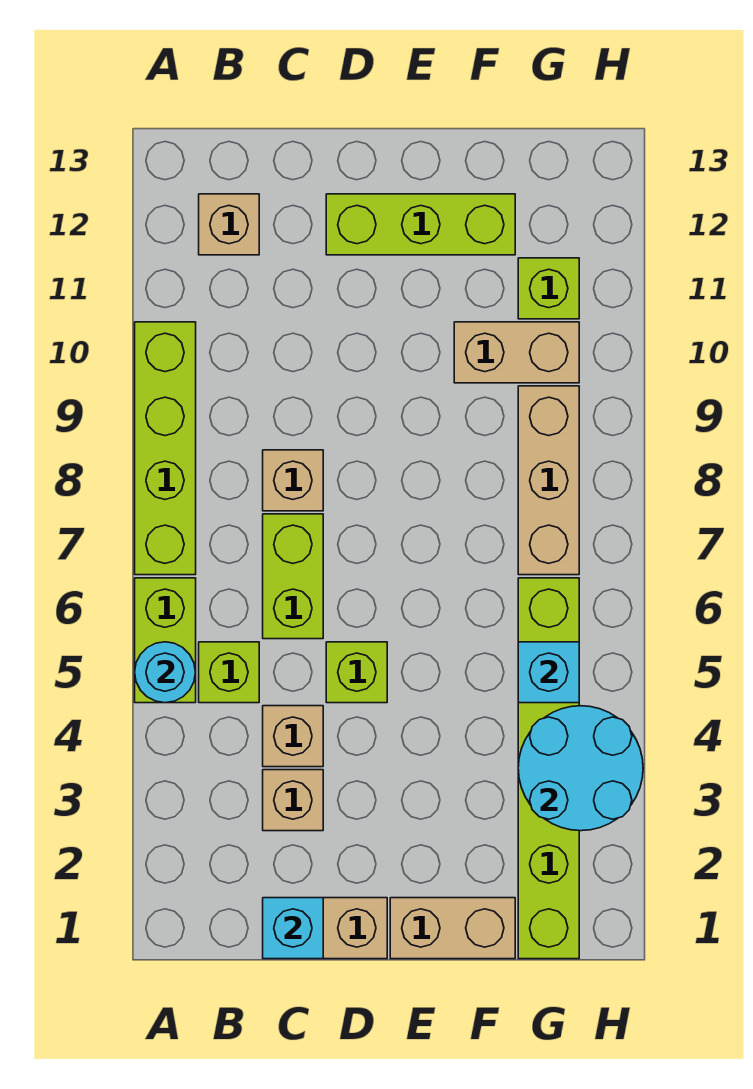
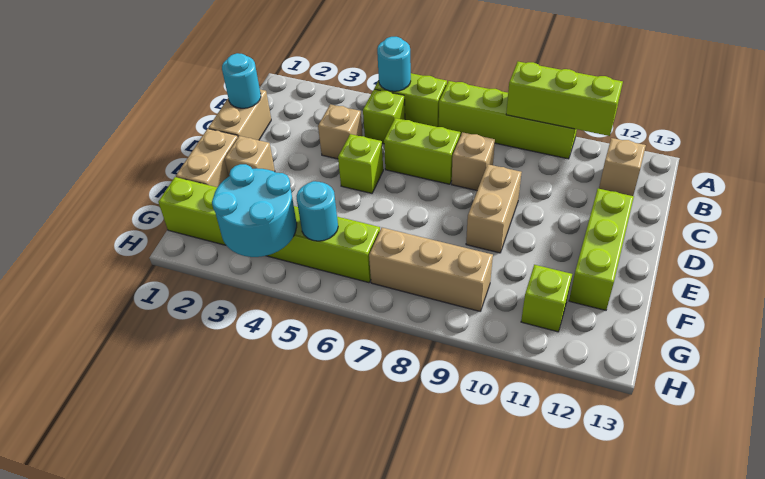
none -> lime 1x3 brick [506,62,623,136]
cyan 1x1 brick [263,898,323,959] -> cyan 1x1 round brick [222,53,261,108]
tan 1x1 brick [263,770,323,831] -> tan 1x1 brick moved to [225,136,275,176]
tan 1x2 brick [454,322,579,383] -> tan 1x2 brick moved to [466,164,522,253]
cyan 1x1 brick [518,642,579,703] -> cyan 1x1 round brick [297,181,338,241]

